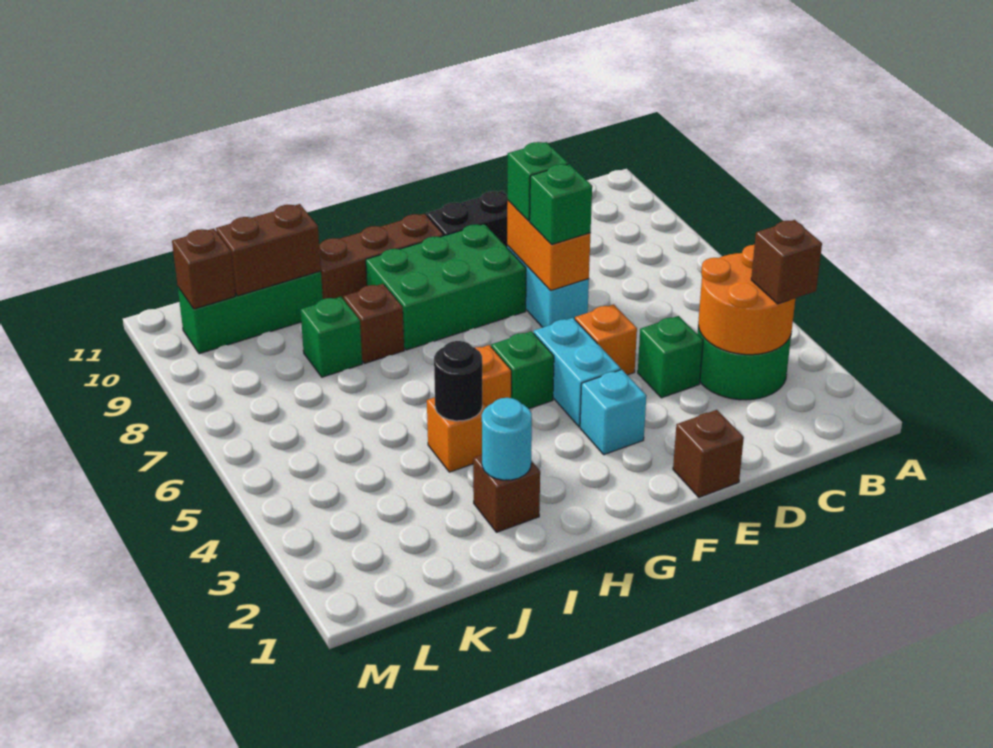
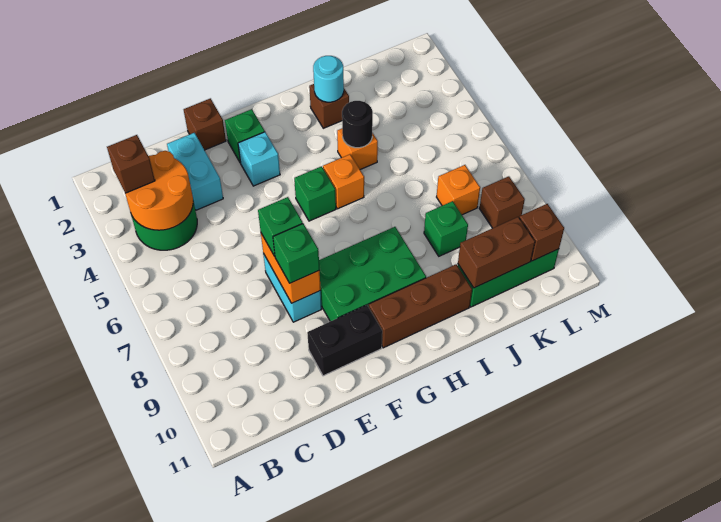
green 1x1 brick [638,316,703,398] -> green 1x1 brick moved to [225,109,265,163]
orange 1x1 brick [575,304,637,375] -> orange 1x1 brick moved to [437,165,480,215]
cyan 1x2 brick [534,318,621,427] -> cyan 1x2 brick moved to [167,133,223,210]
brown 1x1 brick [343,284,404,364] -> brown 1x1 brick moved to [479,176,525,228]

